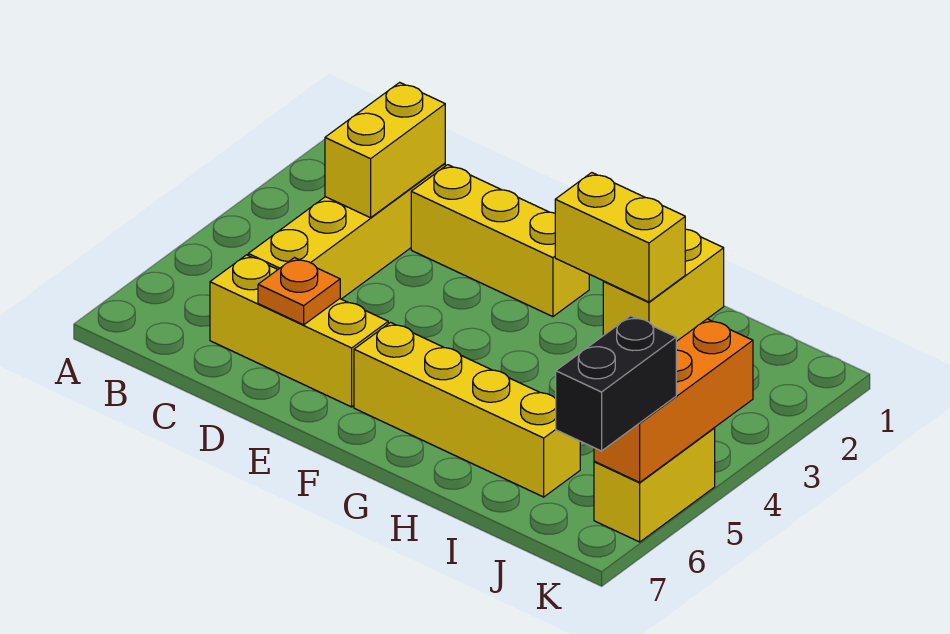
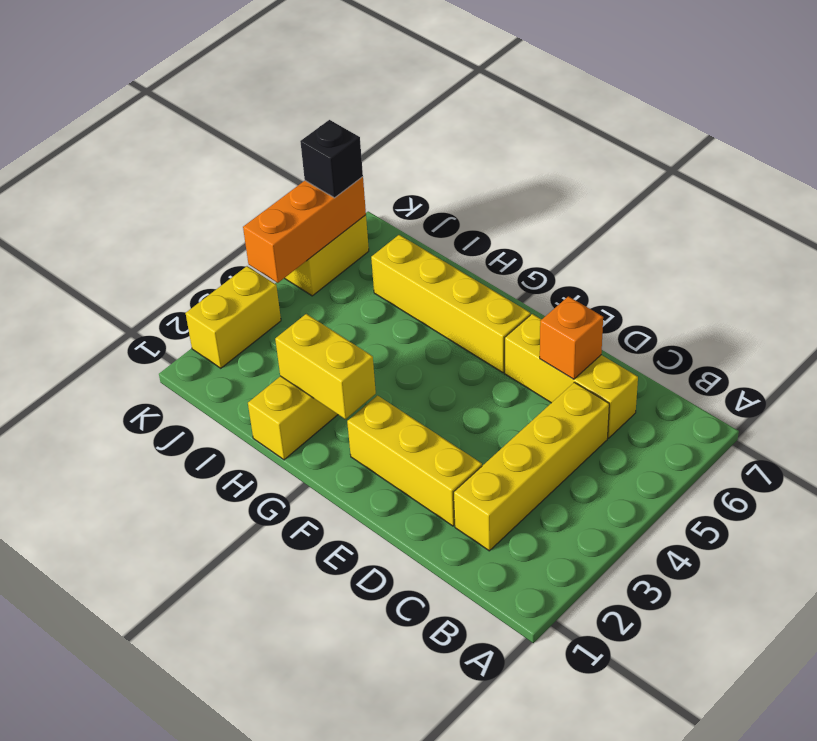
yellow 1x2 brick [325,82,445,218] -> yellow 1x2 brick moved to [186,266,281,368]
orange 1x1 plate [258,258,340,325] -> orange 1x1 brick [540,296,603,379]
black 1x2 brick [556,316,676,451] -> black 1x1 brick [300,120,363,198]

